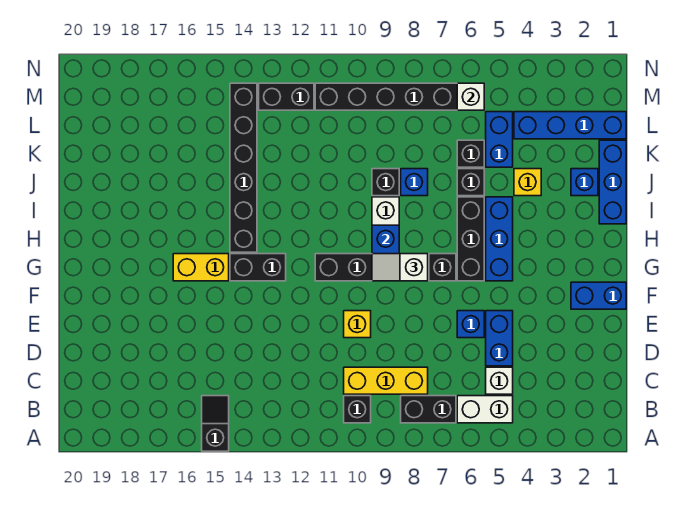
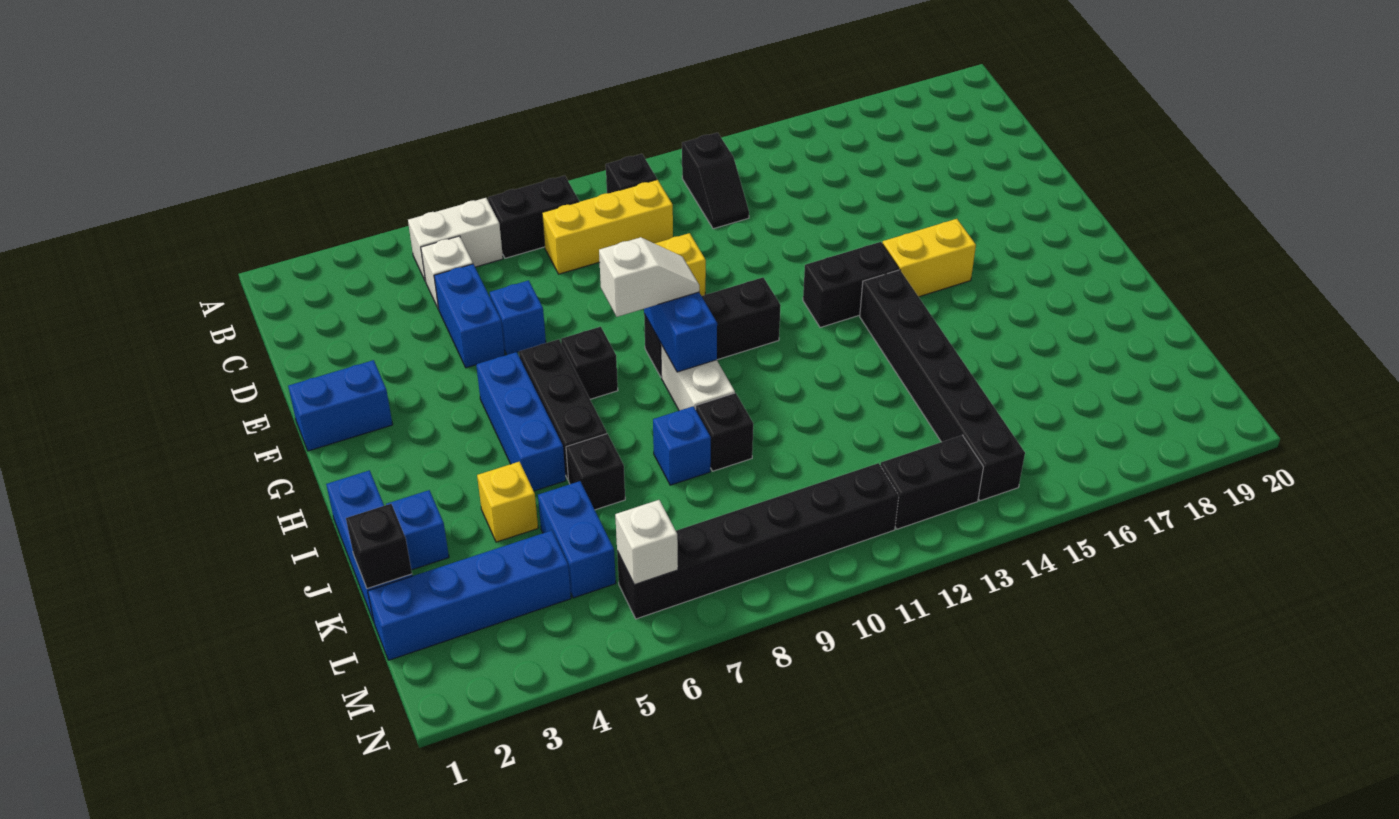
black 1x2 slope [202,396,229,451] -> black 1x2 slope moved to [682,133,749,229]
black 1x1 brick [457,140,484,167] -> black 1x1 brick moved to [346,504,412,588]

